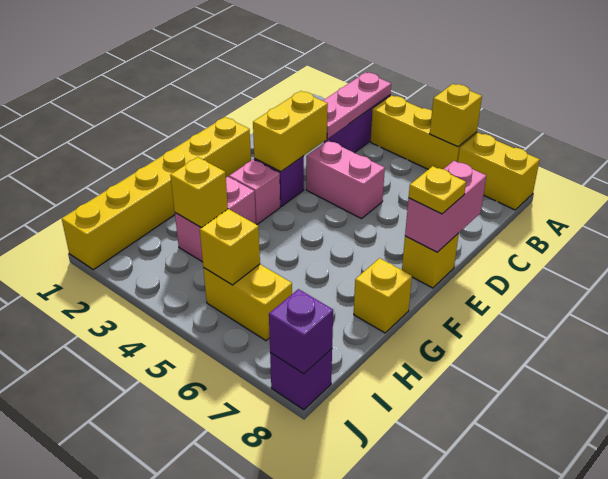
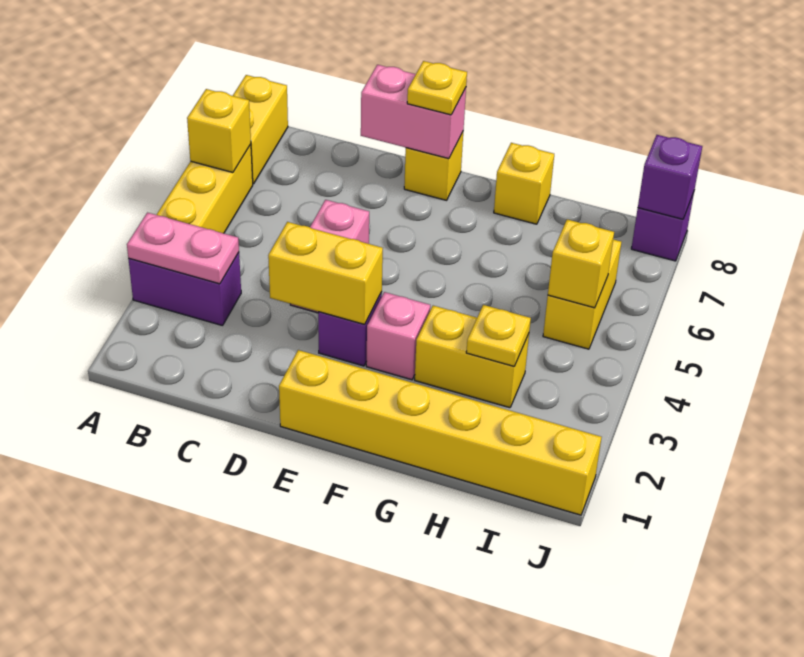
pink 1x3 plate [323,72,391,138] -> pink 1x2 plate [127,213,239,284]
pink 1x2 brick [175,177,256,262] -> yellow 1x2 brick [415,306,529,408]
yellow 1x1 brick [170,157,228,228] -> yellow 1x1 plate [466,305,531,366]

